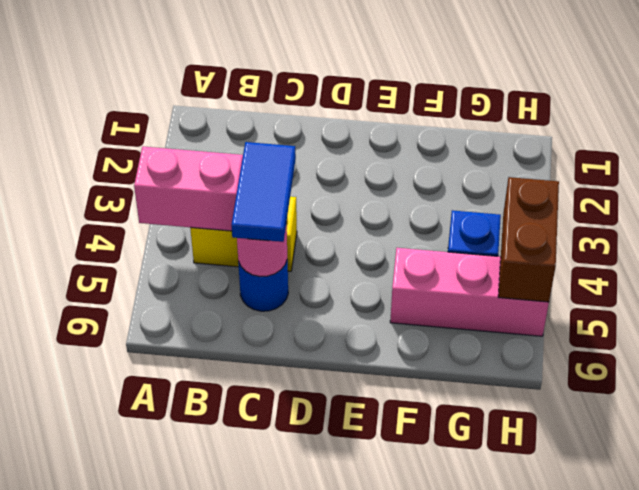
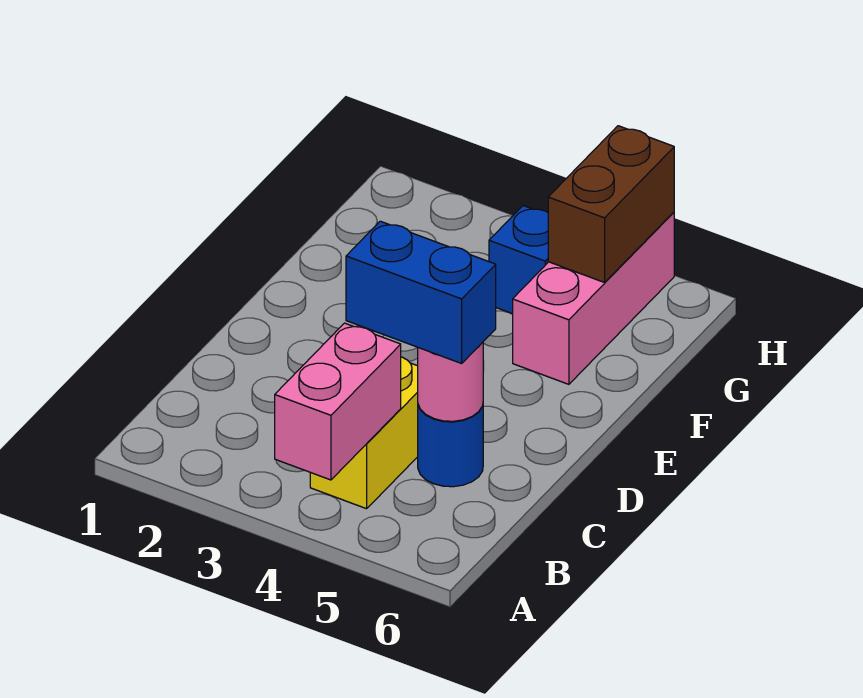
blue 1x2 tile [231,142,296,242] -> blue 1x2 brick [346,221,496,363]
brown 1x2 brick [498,177,559,302] -> brown 1x2 brick turned to [548,126,674,282]

